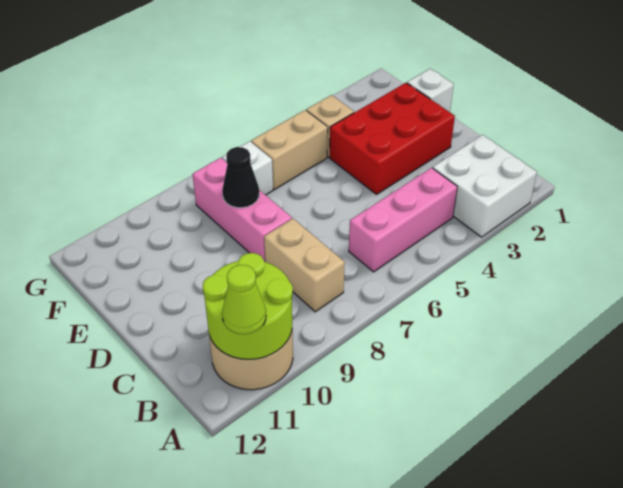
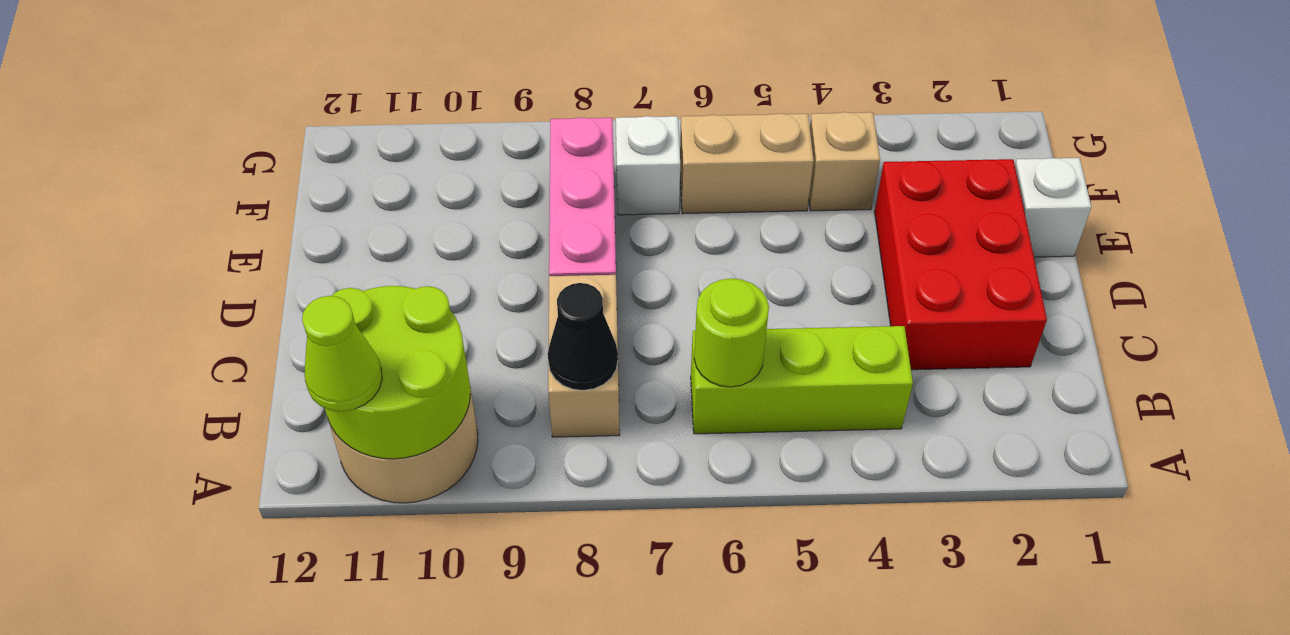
white 2x2 brick [433,135,537,237] -> none
pink 1x3 brick [349,168,457,272] -> lime 1x3 brick [691,326,913,434]
none -> lime 1x1 round brick [694,278,769,387]
red 2x3 brick [330,83,455,194] -> red 2x3 brick turned to [875,159,1047,370]
black 1x1 cone [222,147,259,208] -> black 1x1 cone moved to [548,283,618,390]

